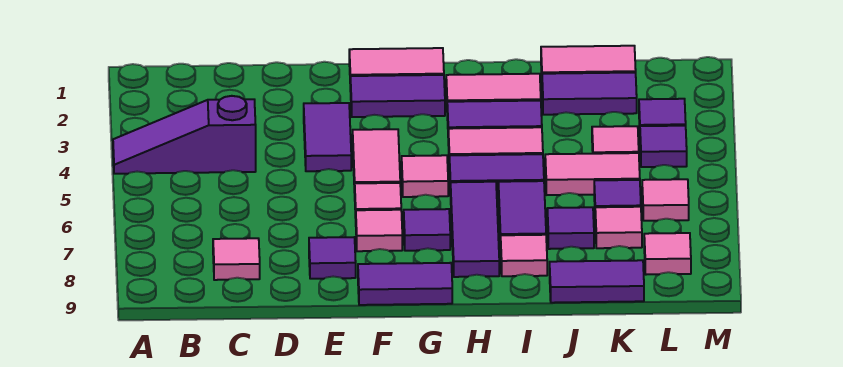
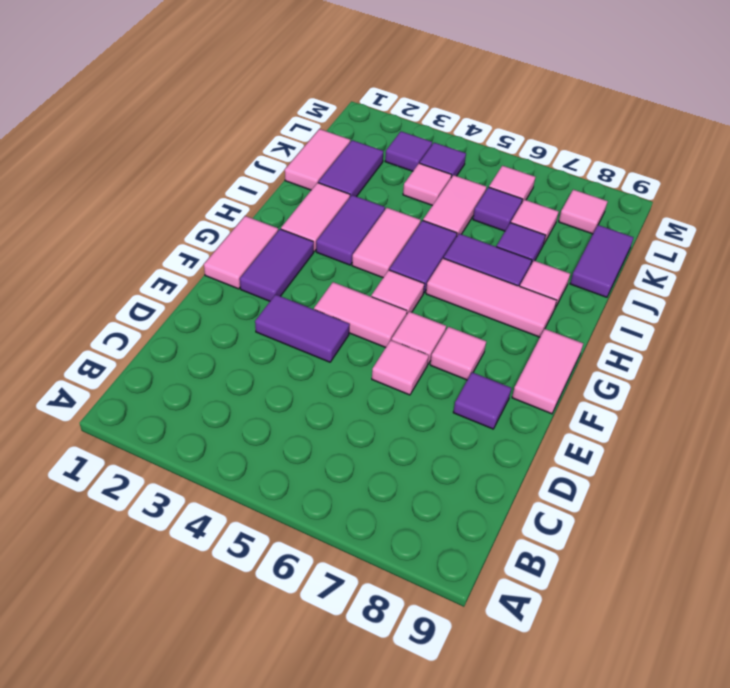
purple 1x3 slope [113,96,256,174] -> none
pink 1x1 tile [213,238,260,280] -> pink 1x1 tile moved to [372,340,429,395]
purple 1x2 tile [358,263,452,305] -> pink 1x2 tile [512,329,583,414]
purple 1x1 tile [404,209,450,251] -> none
purple 1x3 tile [451,182,499,277] -> pink 1x3 tile [426,258,557,337]

